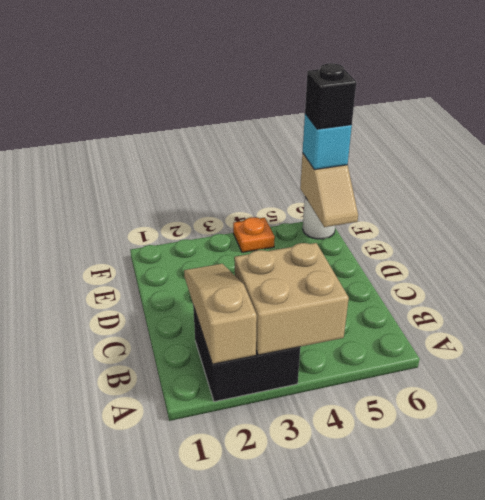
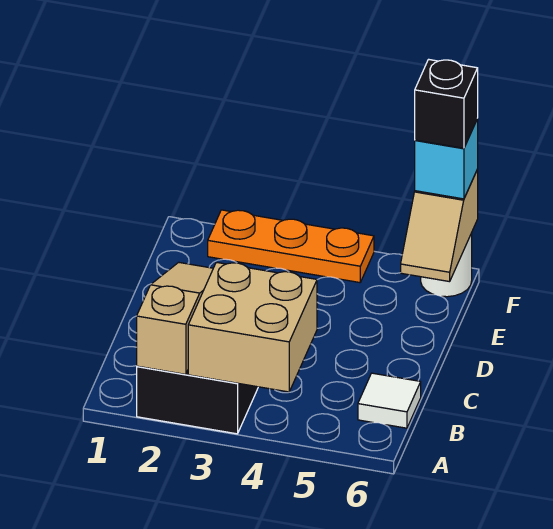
none -> white 1x1 tile [358,373,421,428]
orange 1x1 plate [233,217,275,253] -> orange 1x3 plate [208,210,374,283]

